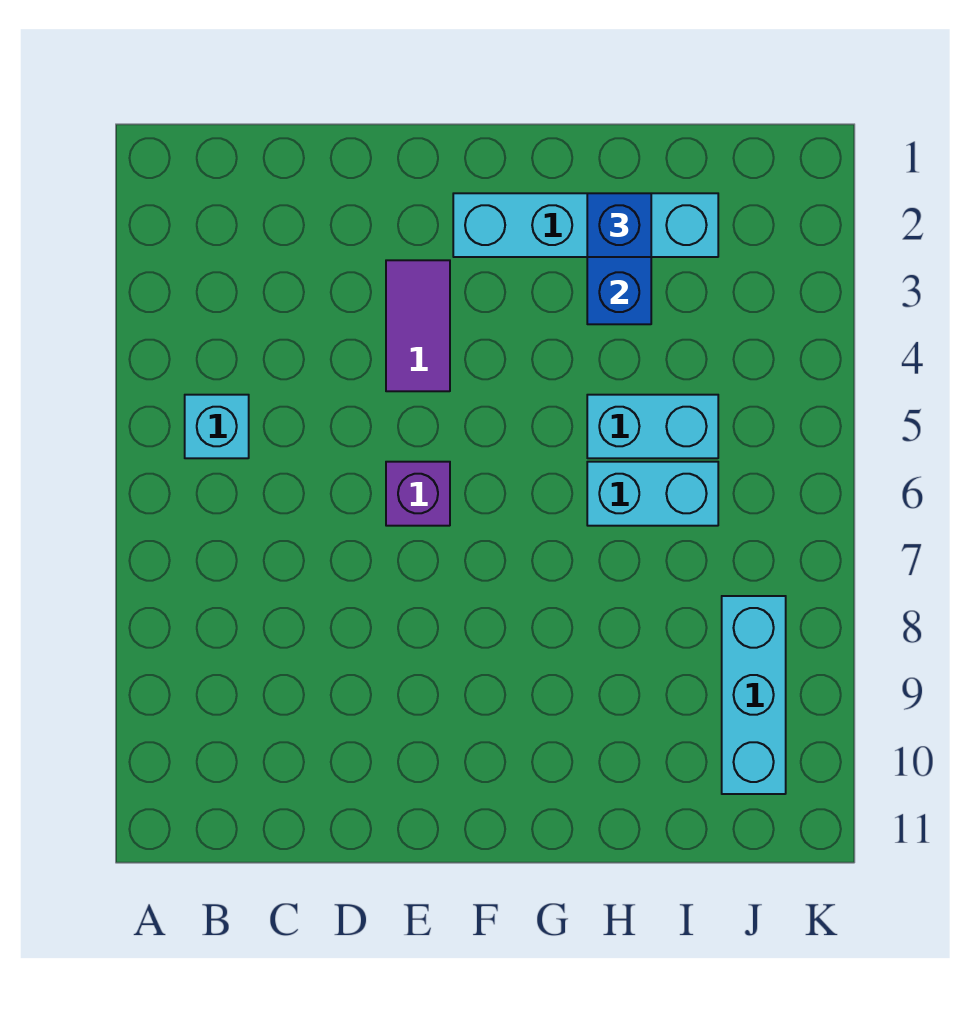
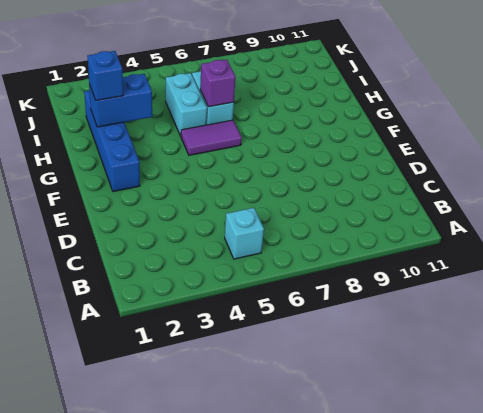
purple 1x2 tile [386,260,450,391] -> purple 1x2 tile moved to [181,120,242,155]
purple 1x1 brick [386,462,450,526] -> purple 1x1 brick moved to [200,60,236,107]
cyan 1x4 brick [453,193,718,257] -> blue 1x4 brick [84,91,140,192]
cyan 1x3 brick [722,596,786,794] -> none

